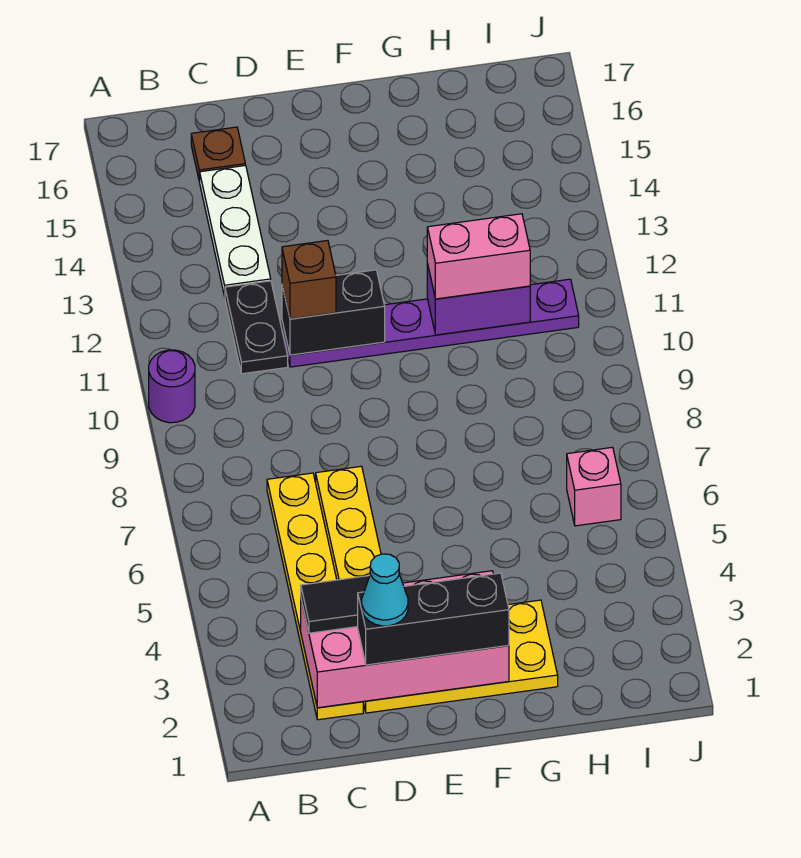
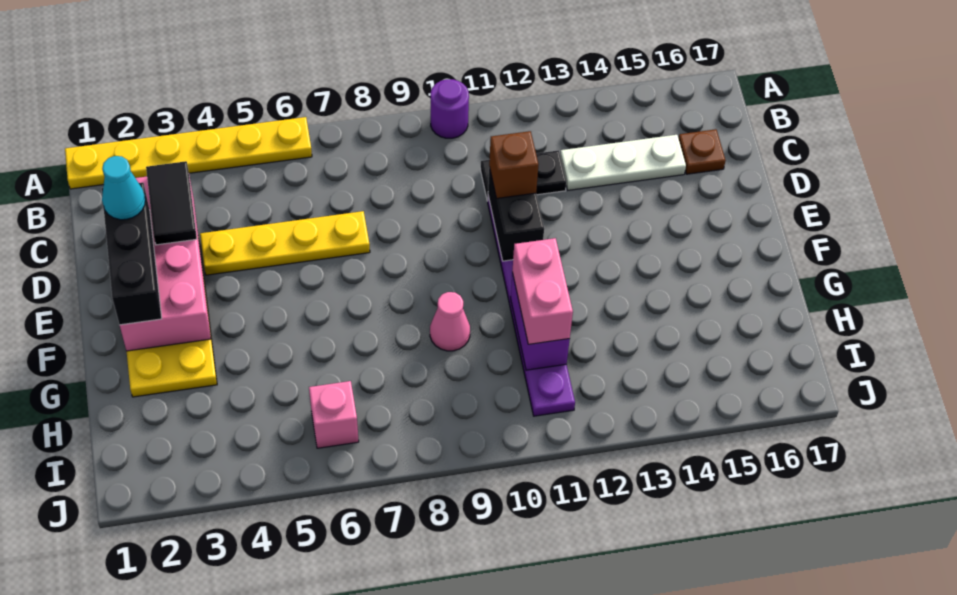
yellow 1x6 plate [267,473,363,720] -> yellow 1x6 plate moved to [65,117,312,189]
none -> pink 1x1 cone [430,292,470,351]

